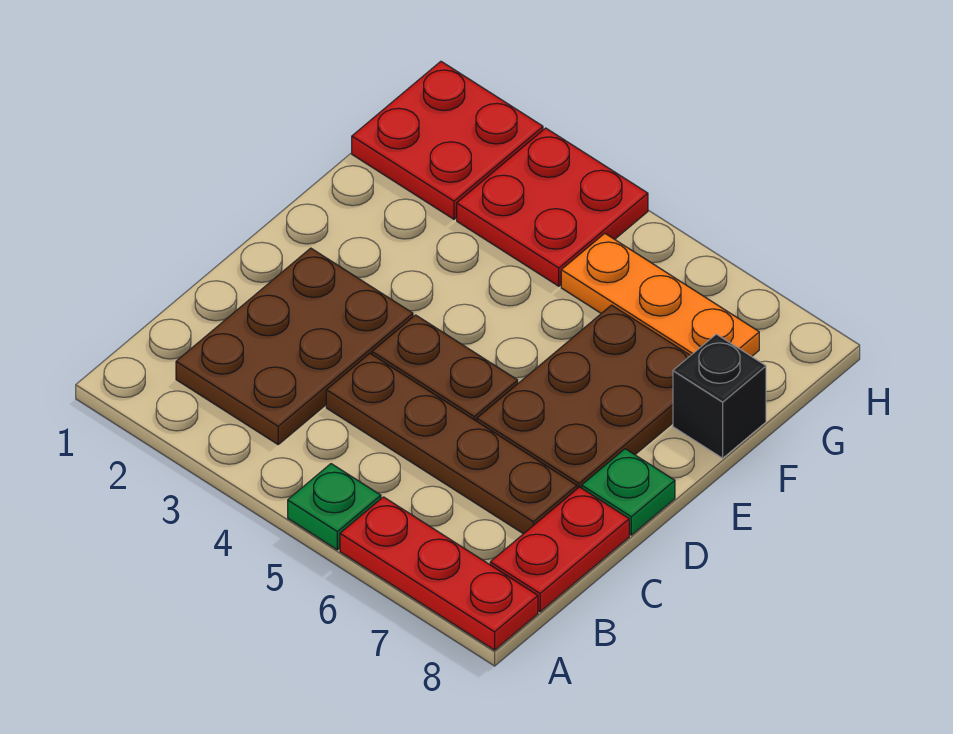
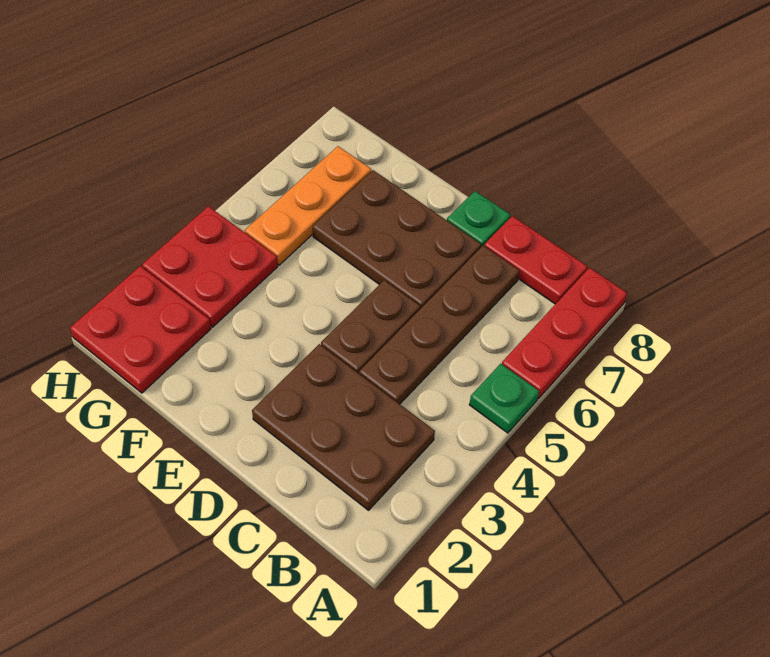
black 1x1 brick [673,334,766,458] -> none

